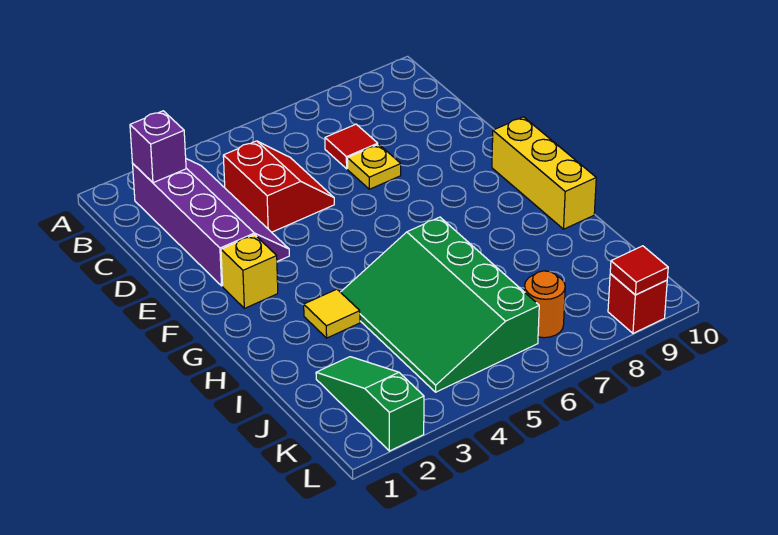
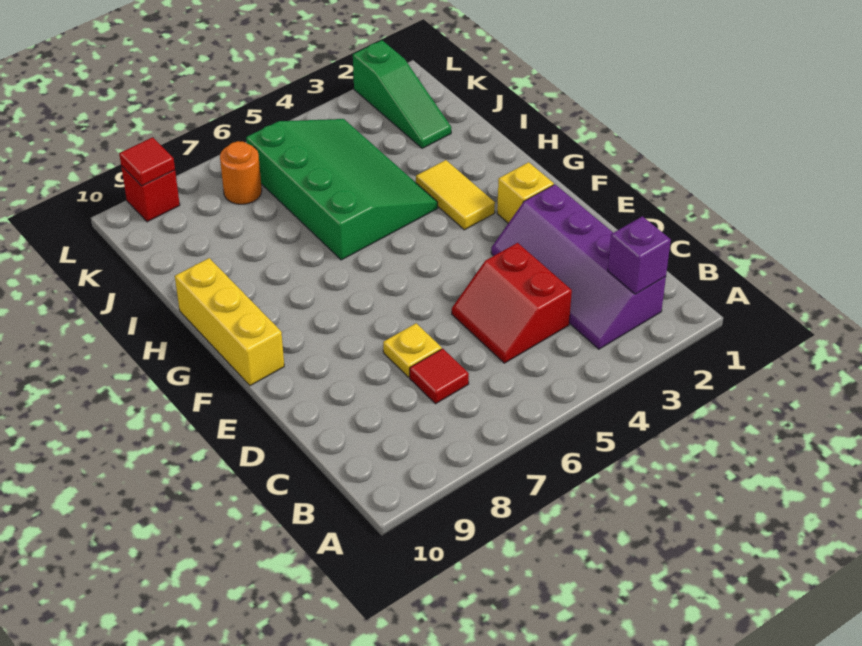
yellow 1x1 tile [304,289,360,338] -> yellow 1x2 tile [416,160,495,230]

